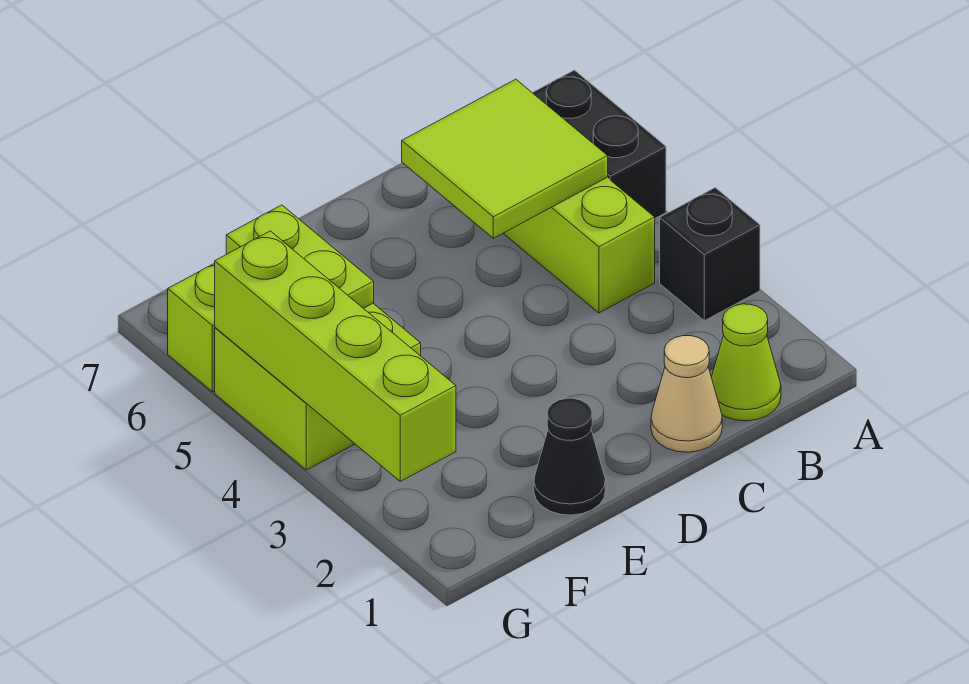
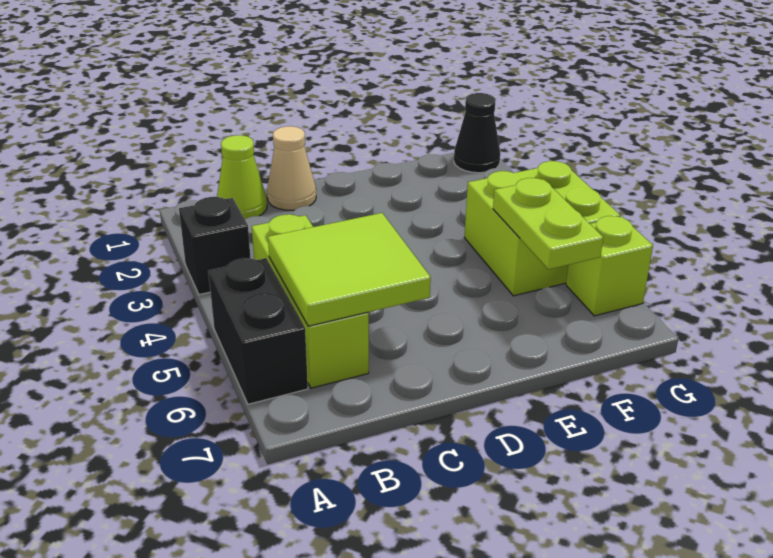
black 1x1 cone [534,398,605,515] -> black 1x1 cone moved to [454,93,500,173]
lime 1x4 brick [215,231,456,481] -> none

